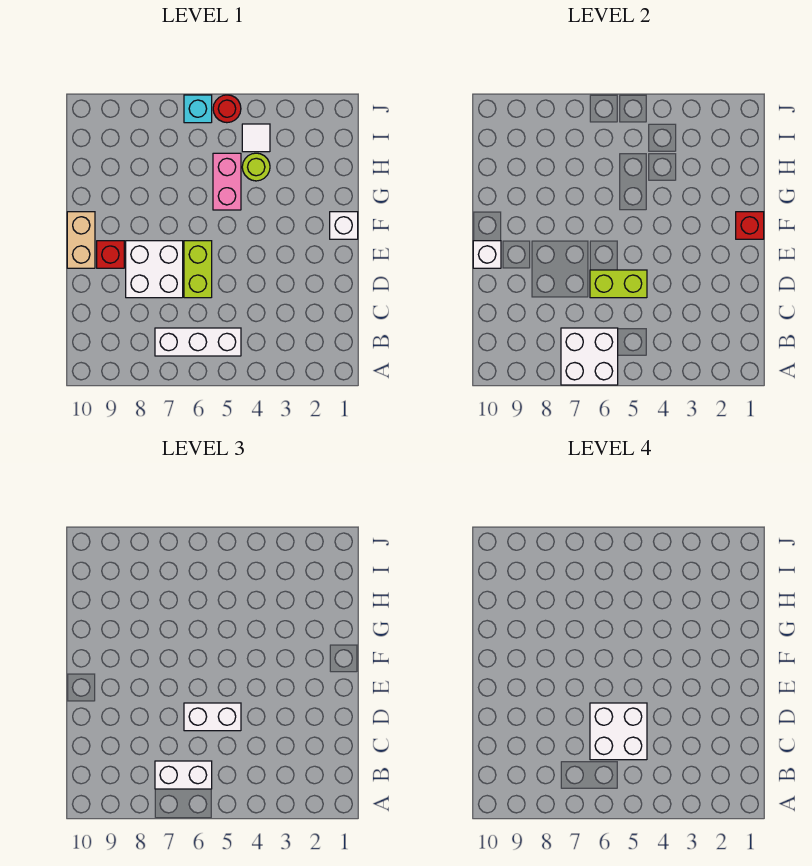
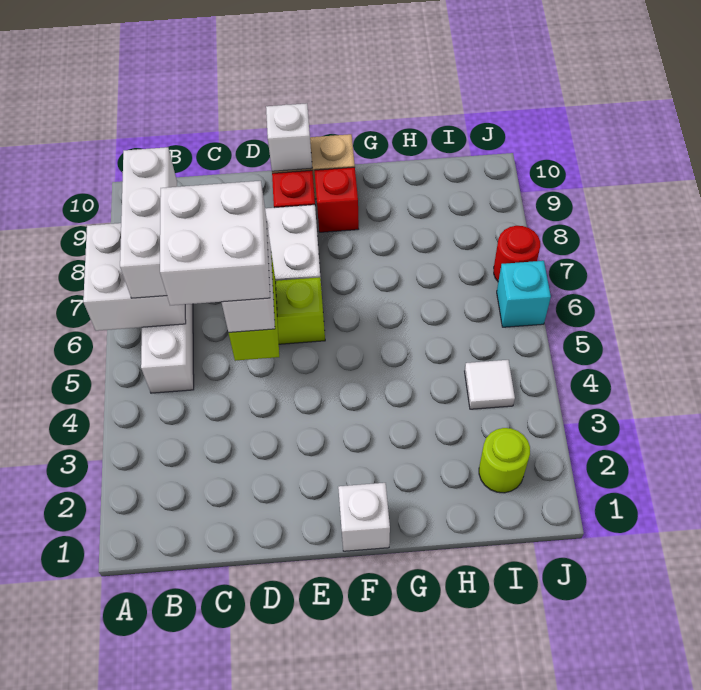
white 1x2 brick [155,761,212,789] -> white 1x3 brick [120,147,177,298]
red 1x1 brick [736,212,764,239] -> red 1x1 brick moved to [315,167,359,232]
pink 1x2 brick [213,153,241,210] -> none
lime 1x1 round brick [242,153,270,181] -> lime 1x1 round brick moved to [479,428,530,493]
red 1x1 round brick [213,95,241,123] -> red 1x1 round brick moved to [494,226,540,281]

